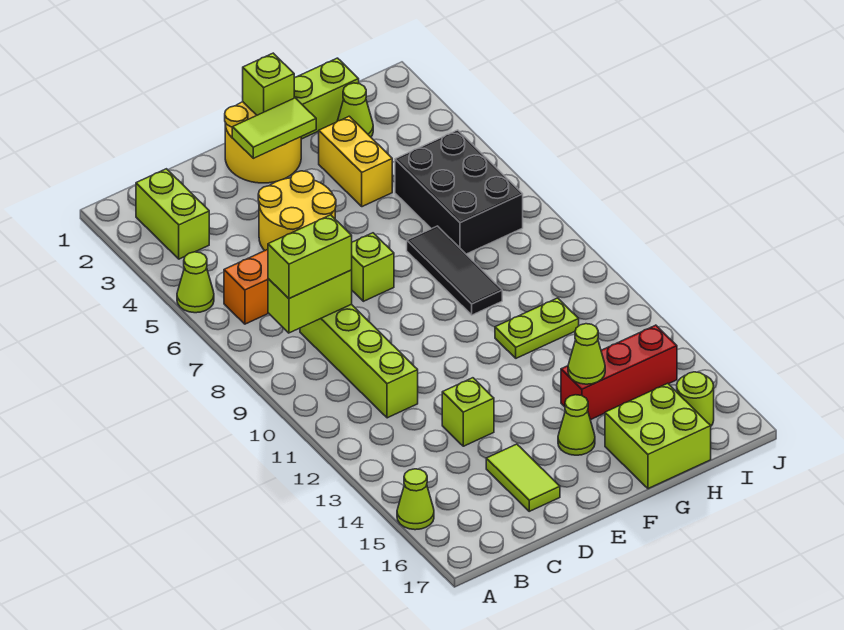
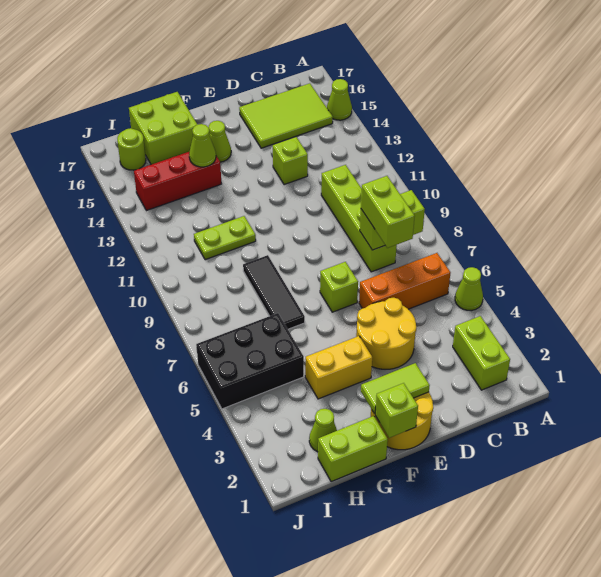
lime 1x2 brick [268,215,352,299] -> lime 1x2 brick turned to [361,176,415,248]
lime 1x2 tile [486,444,560,511] -> lime 2x3 tile [239,83,333,148]
yellow 1x2 brick [319,116,392,207] -> yellow 1x2 brick turned to [305,336,372,399]
black 2x3 brick [395,130,523,254] -> black 2x3 brick turned to [196,313,304,409]

